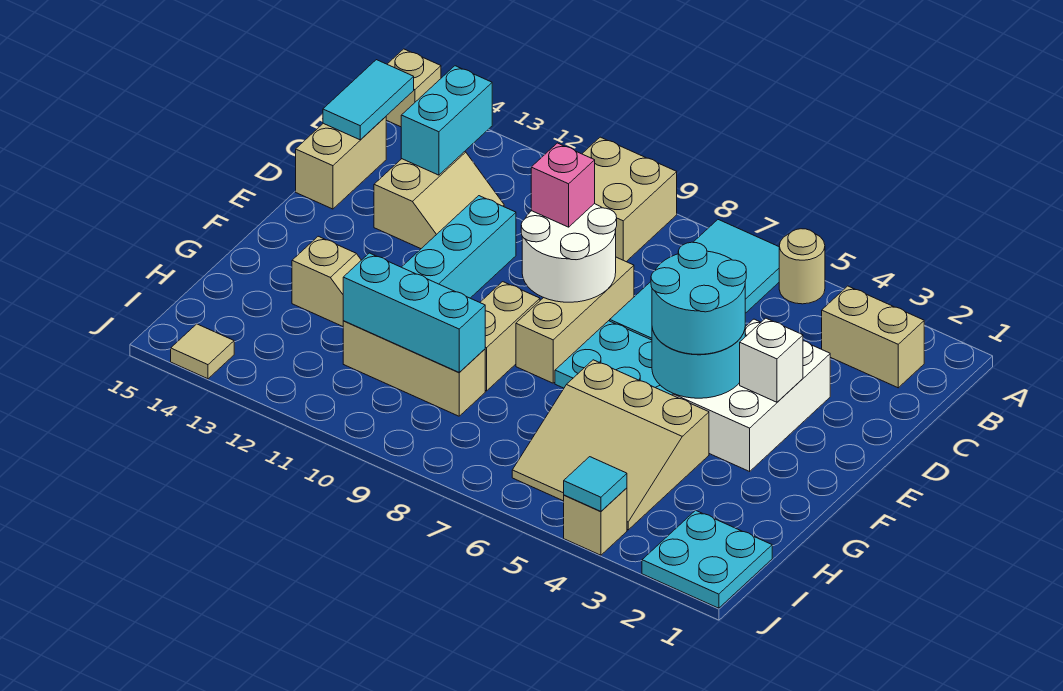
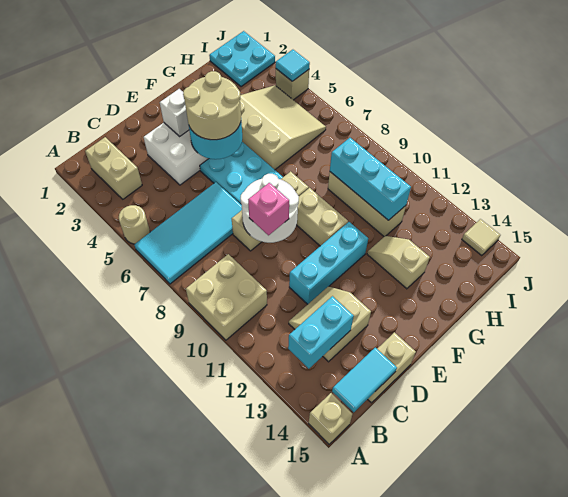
cyan 2x2 round brick [651,242,746,354] -> tan 2x2 round brick [183,71,241,140]
tan 1x2 brick [480,282,540,391] -> tan 1x2 brick turned to [297,188,348,246]

